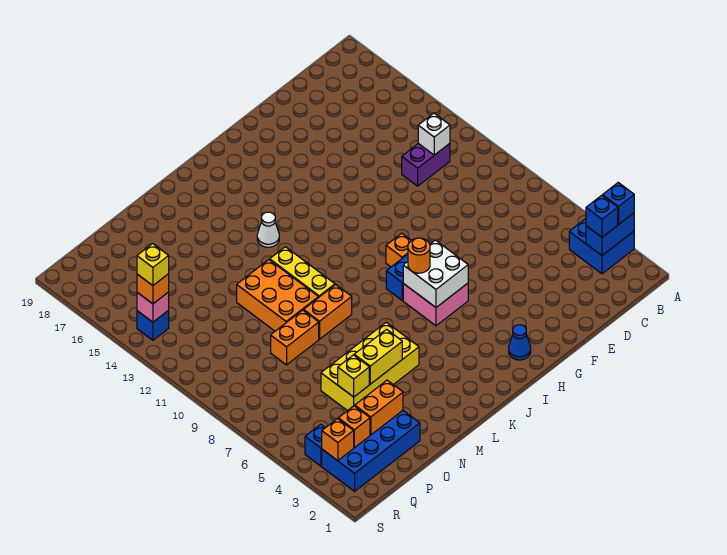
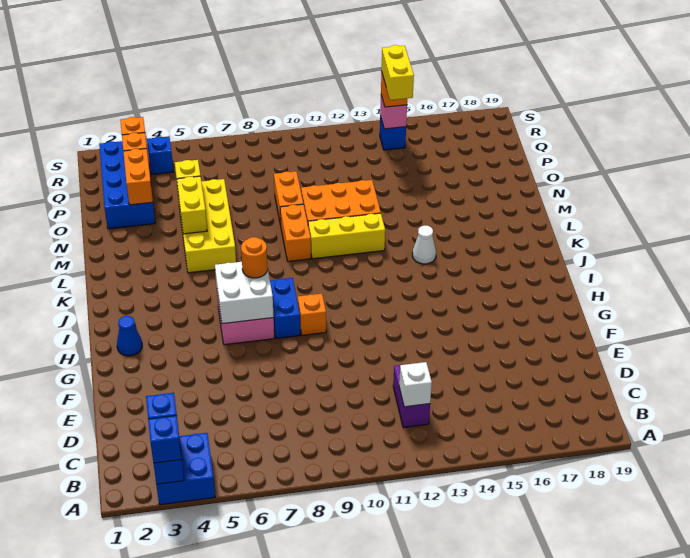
yellow 1x1 brick [137,244,169,285] -> yellow 1x2 brick [382,45,414,100]

